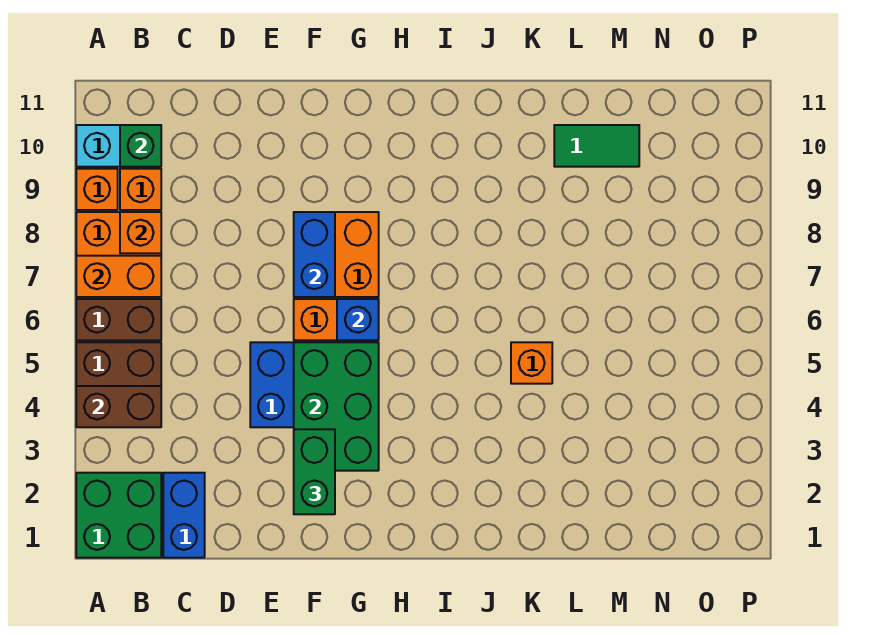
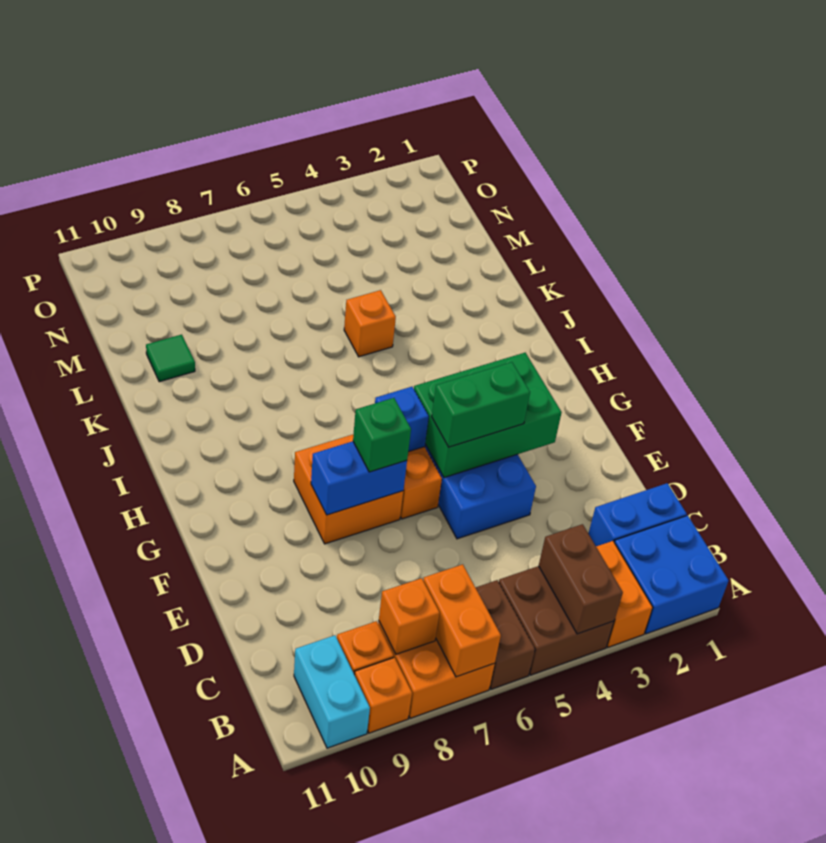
green 2x2 brick [76,473,161,558] -> blue 2x2 brick [614,515,729,634]
none -> orange 1x2 brick [596,541,653,647]
green 1x1 brick [120,125,161,167] -> green 1x1 brick moved to [353,398,411,472]
green 1x2 brick [294,429,335,514] -> green 1x2 brick moved to [432,362,530,447]
green 1x2 tile [554,125,639,167] -> green 1x1 tile [146,335,195,382]

